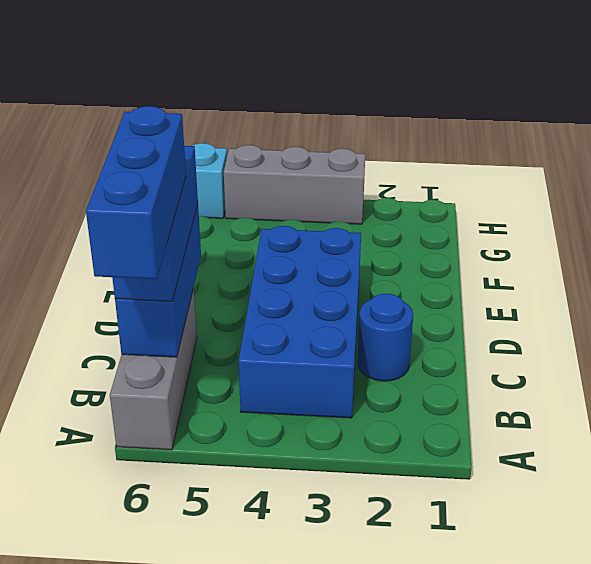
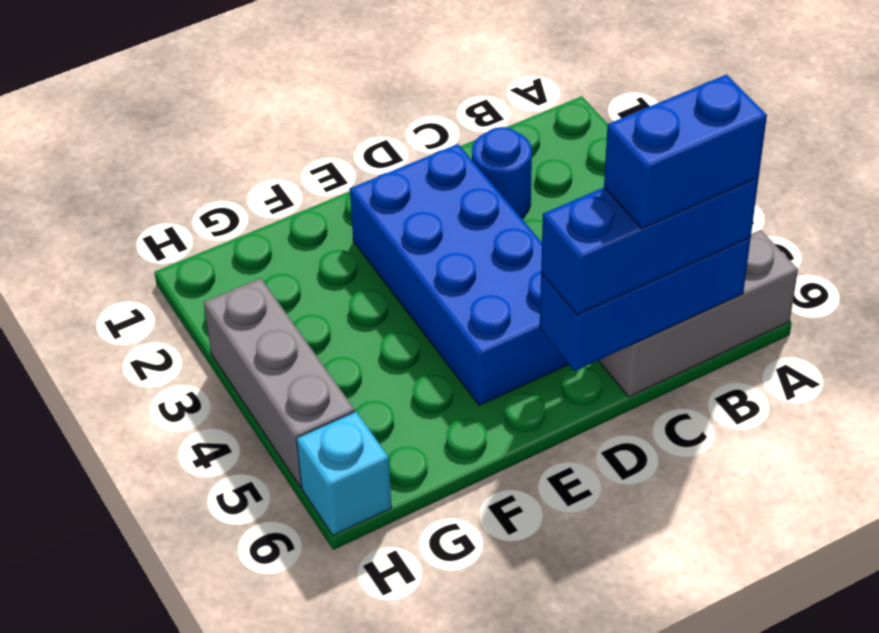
blue 1x3 brick [86,106,186,279] -> blue 1x2 brick [604,75,767,229]
blue 2x4 brick [239,226,361,418] -> blue 2x4 brick turned to [350,144,569,405]

